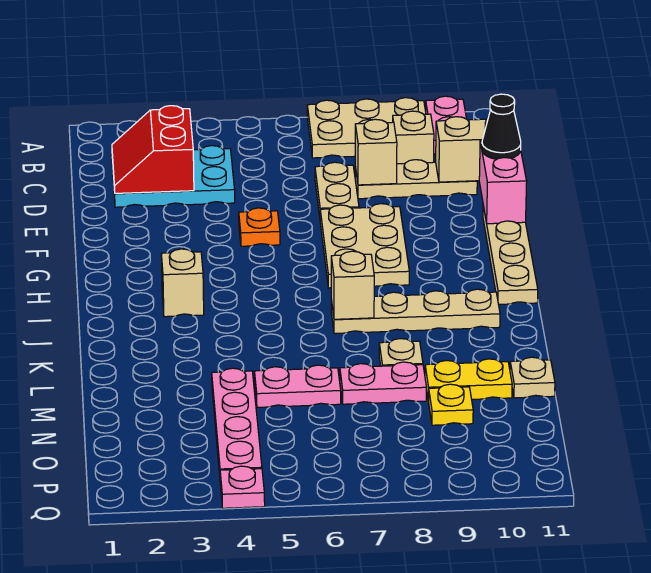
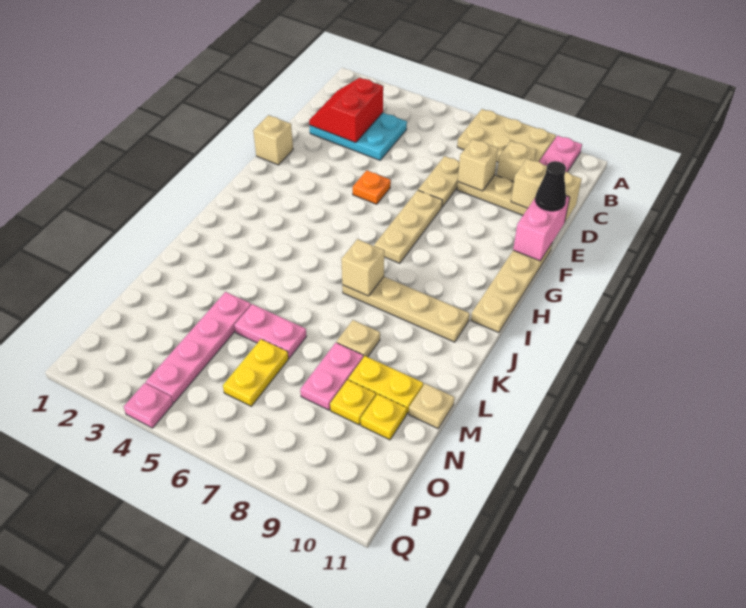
tan 2x3 plate [320,204,409,288] -> tan 1x3 plate [374,190,442,263]
tan 1x1 brick [161,249,204,317] -> tan 1x1 brick moved to [253,115,293,165]
pink 1x2 plate [340,362,427,404] -> pink 1x2 plate turned to [300,343,363,410]
none -> yellow 1x2 plate [223,339,289,406]
none -> yellow 1x1 plate [361,394,407,440]

